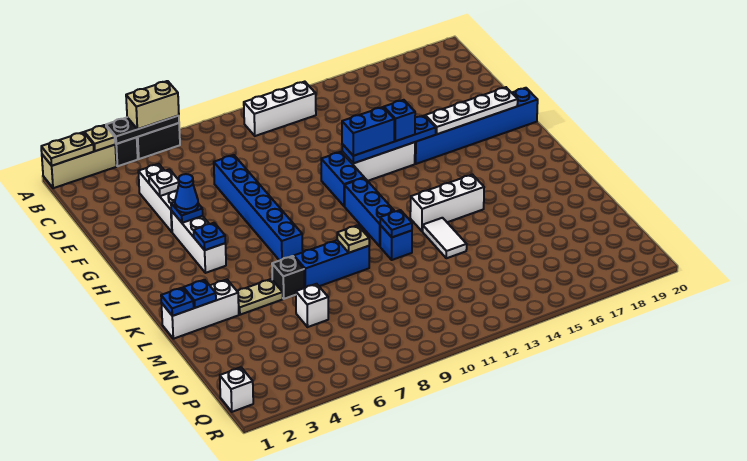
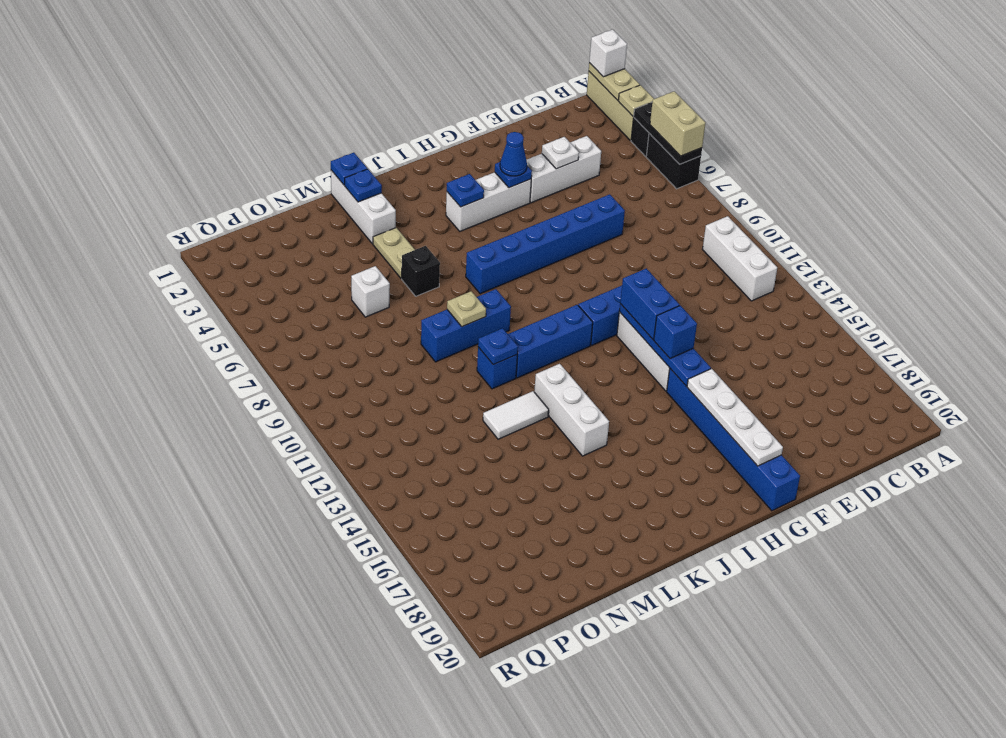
blue 1x3 brick [294,240,369,288] -> blue 1x3 brick turned to [421,289,511,362]
white 1x1 brick [220,368,253,412] -> white 1x1 brick moved to [589,30,627,77]

